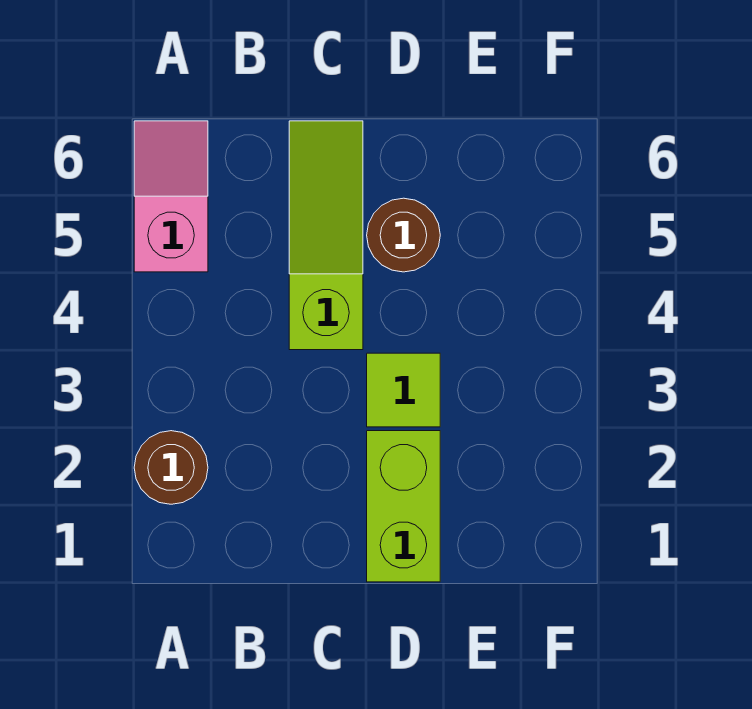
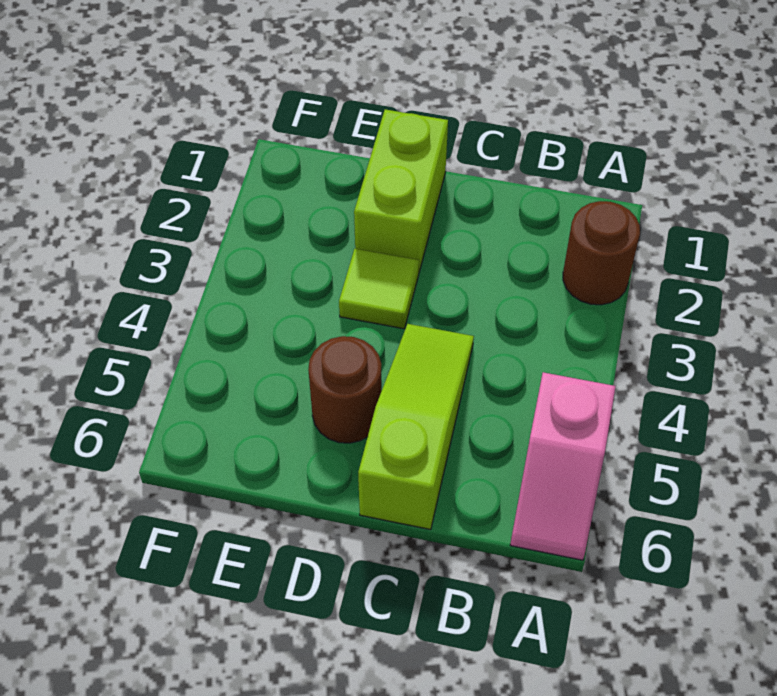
lime 1x3 slope [289,121,363,350] -> lime 1x3 slope turned to [358,324,474,530]

